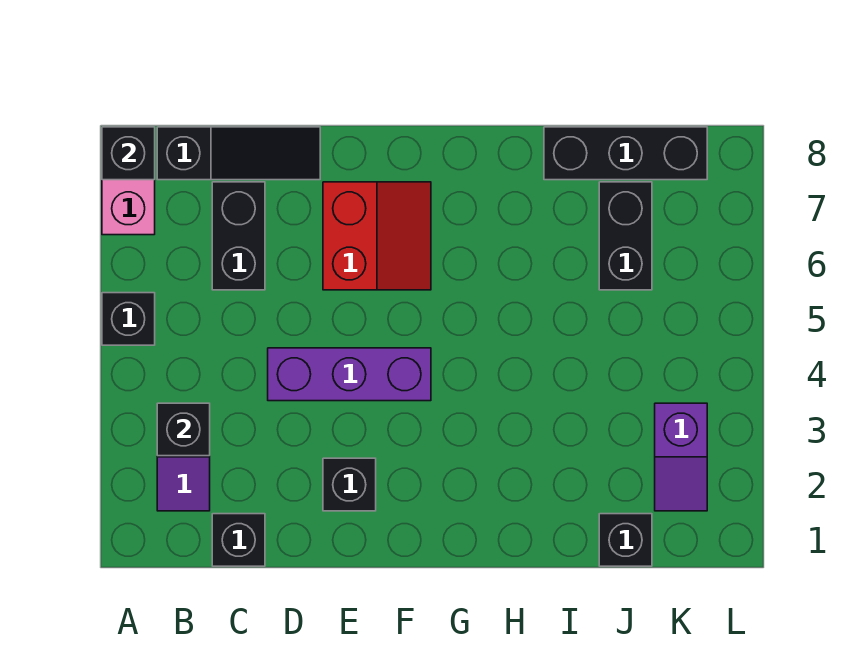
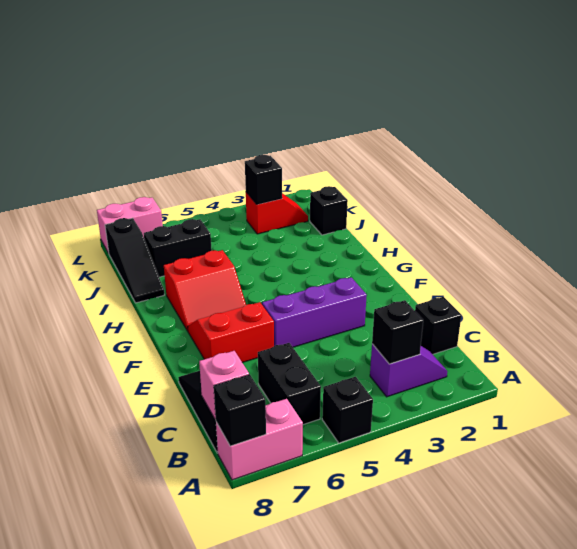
none -> pink 1x1 brick [199,351,249,420]
black 1x2 brick [212,182,265,290] -> black 1x2 brick turned to [258,343,321,425]
purple 1x3 brick [268,348,431,401] -> purple 1x3 brick turned to [262,277,367,347]
black 1x1 brick [323,458,376,511] -> black 1x1 brick moved to [245,155,282,204]
none -> red 2x2 slope [164,250,246,331]
black 1x3 brick [544,127,707,180] -> black 1x3 slope [105,218,164,303]
purple 1x2 slope [655,403,707,511] -> red 1x2 slope [246,192,308,234]
none -> pink 1x2 brick [97,197,163,253]

